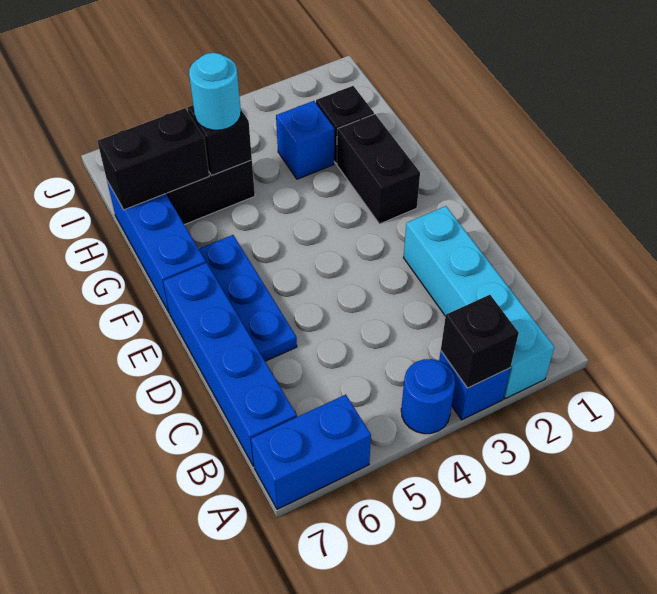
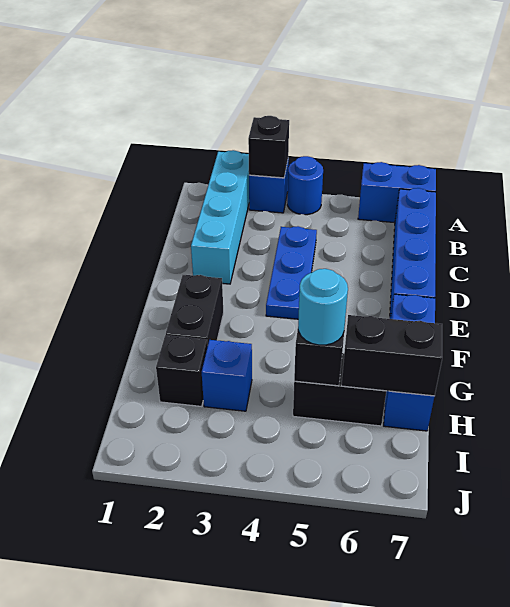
blue 1x3 plate [199,235,297,361] -> blue 1x3 plate moved to [266,226,317,319]

